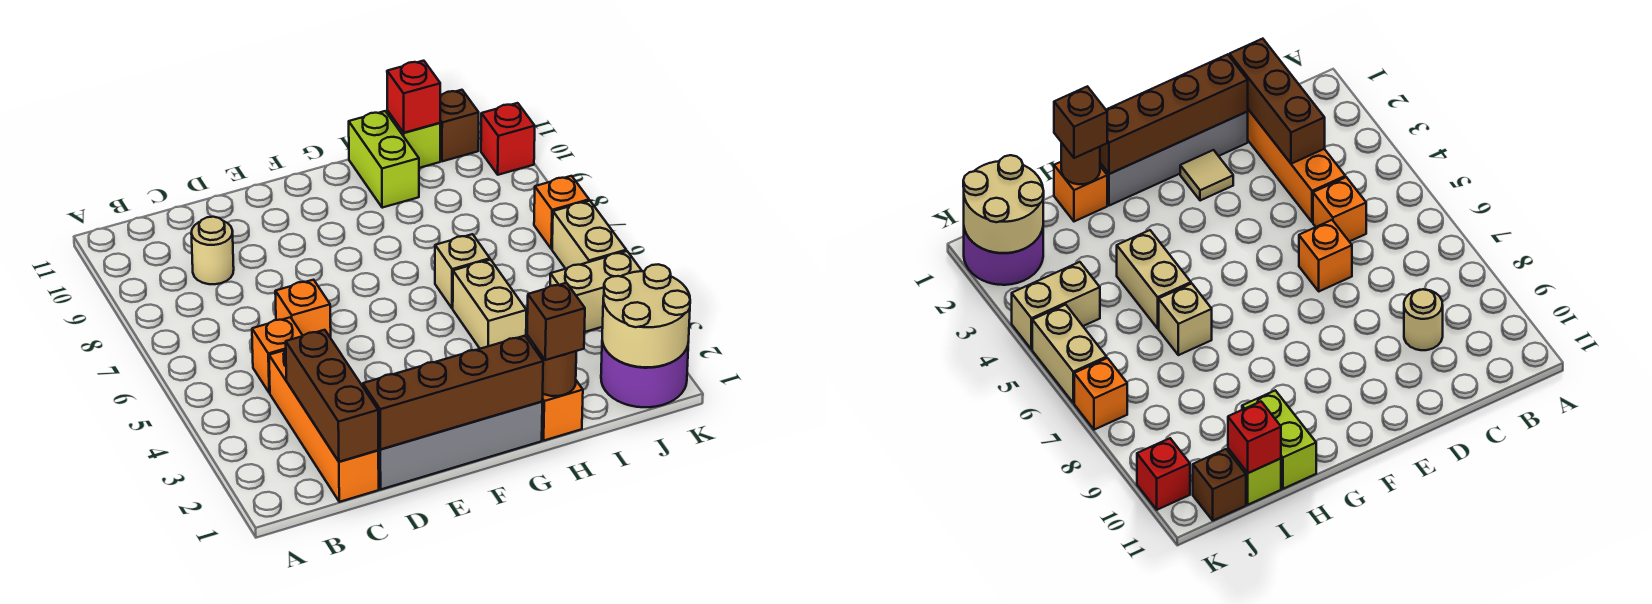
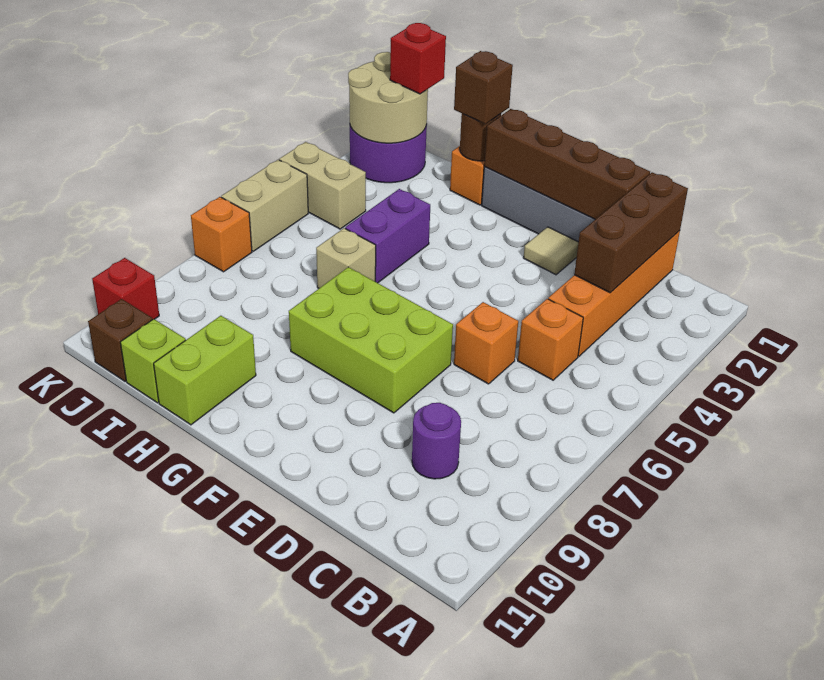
tan 1x1 round brick [191,217,234,284] -> purple 1x1 round brick [412,403,461,479]
none -> lime 2x3 brick [289,267,453,413]
tan 1x2 brick [453,260,526,349] -> purple 1x2 brick [345,189,430,283]
red 1x1 brick [387,61,440,133] -> red 1x1 brick moved to [390,23,446,94]

